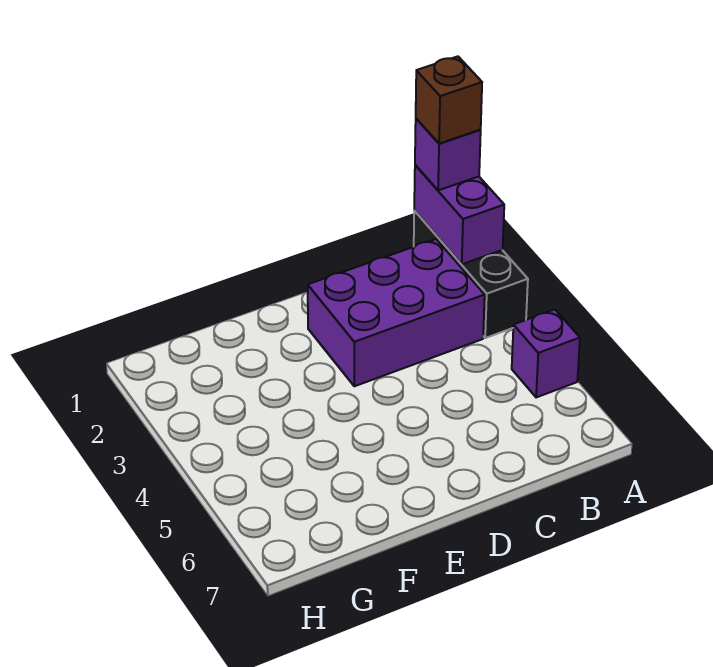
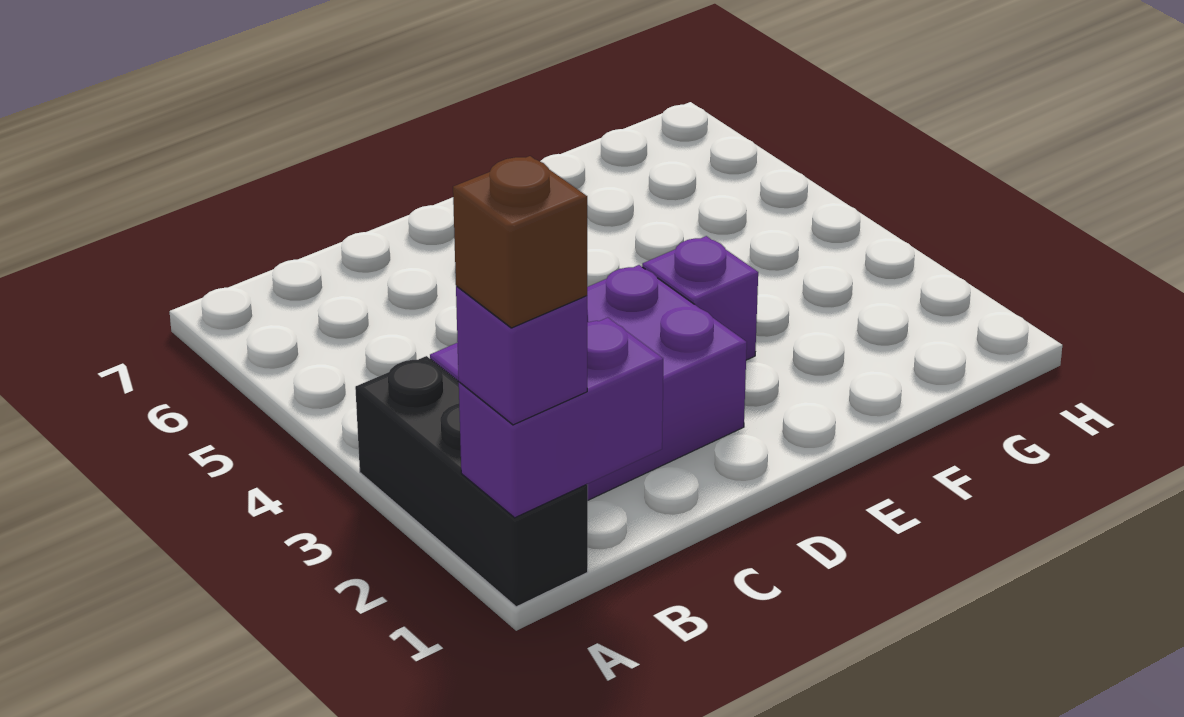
purple 1x2 brick [414,165,504,264] -> purple 1x2 brick turned to [459,318,663,518]
purple 1x1 brick [512,309,580,398] -> purple 1x1 brick moved to [642,236,758,360]

